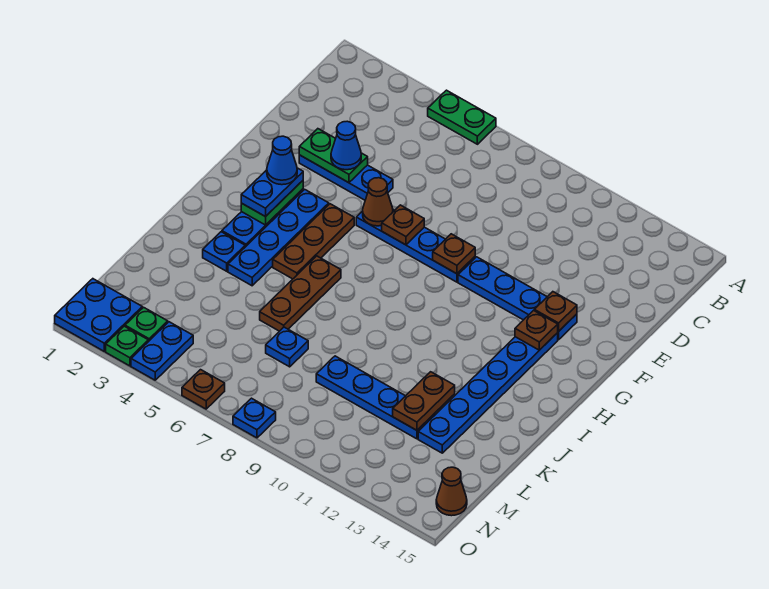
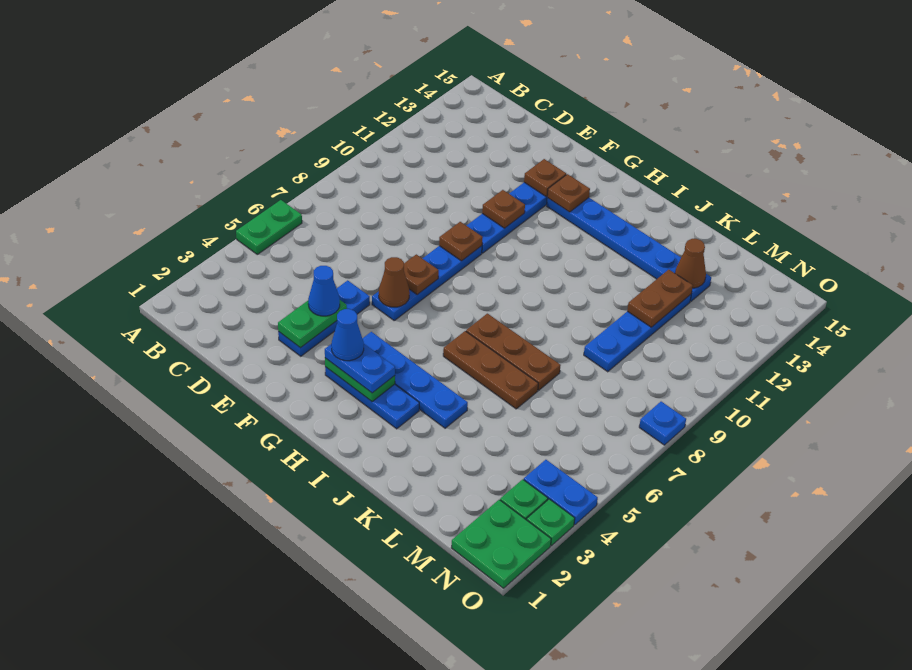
brown 1x3 plate [273,204,354,279] -> brown 1x3 plate moved to [466,314,561,390]
blue 1x1 plate [203,232,245,271] -> none
brown 1x2 plate [393,372,455,430] -> brown 1x2 plate turned to [627,270,693,327]
blue 1x1 plate [266,327,308,367] -> none
blue 2x2 plate [55,279,142,351] -> green 2x2 plate [451,500,551,588]
brown 1x1 cone [436,467,467,516] -> brown 1x1 cone moved to [675,239,706,288]
brown 1x1 plate [182,370,225,409] -> brown 1x1 plate moved to [482,190,525,228]

